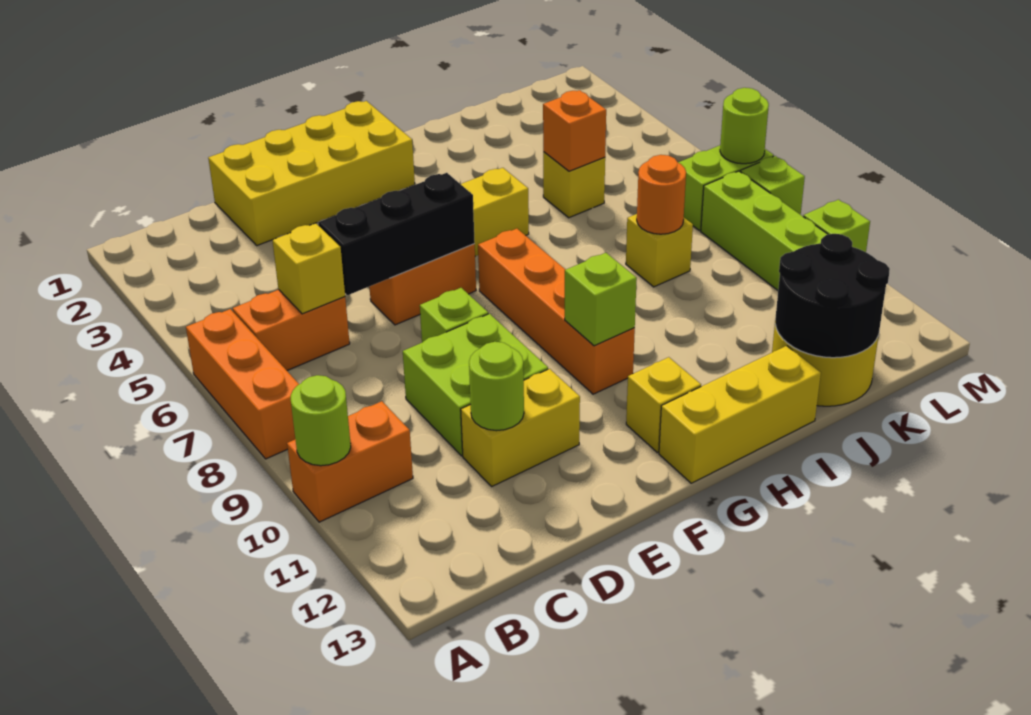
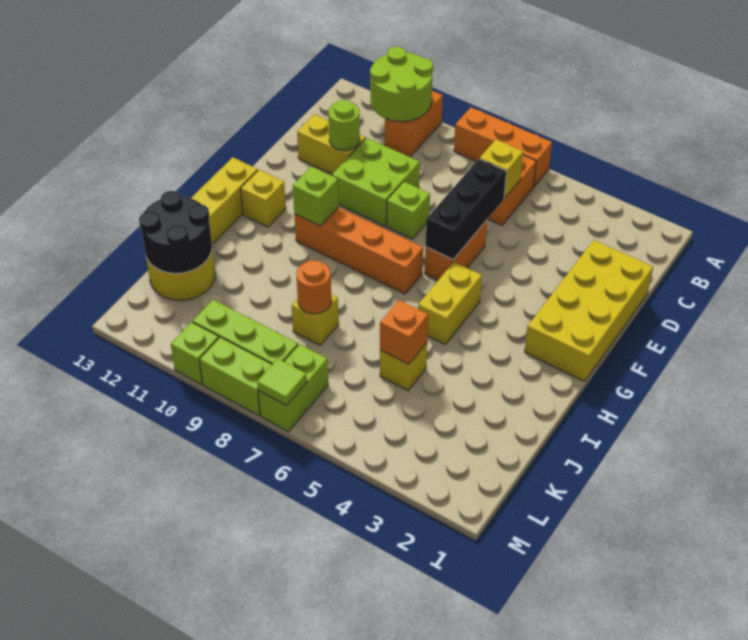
lime 1x1 round brick [291,375,351,466] -> lime 2x2 round brick [370,47,433,122]
yellow 1x2 brick [461,369,580,486] -> yellow 1x2 brick turned to [297,114,366,174]
lime 1x1 round brick [720,88,769,164] -> lime 1x1 tile [257,359,307,405]
lime 1x1 brick [741,156,805,215] -> lime 1x2 brick [199,337,272,416]

